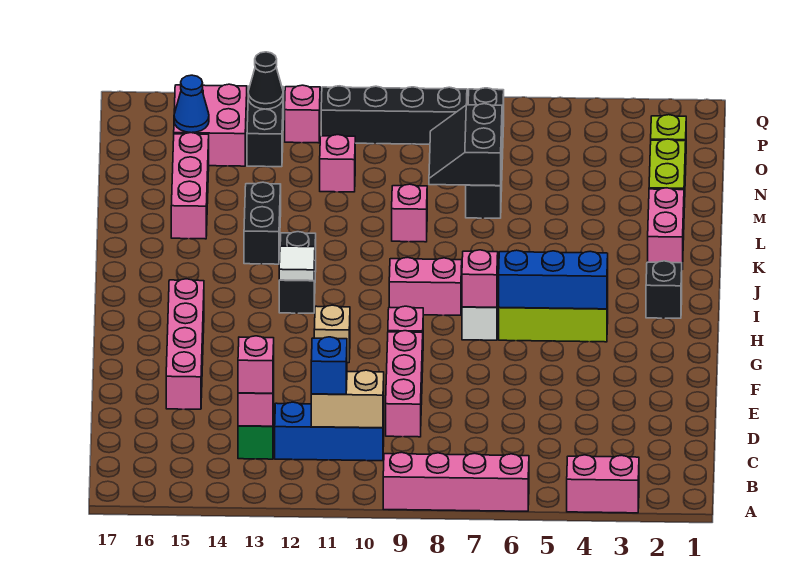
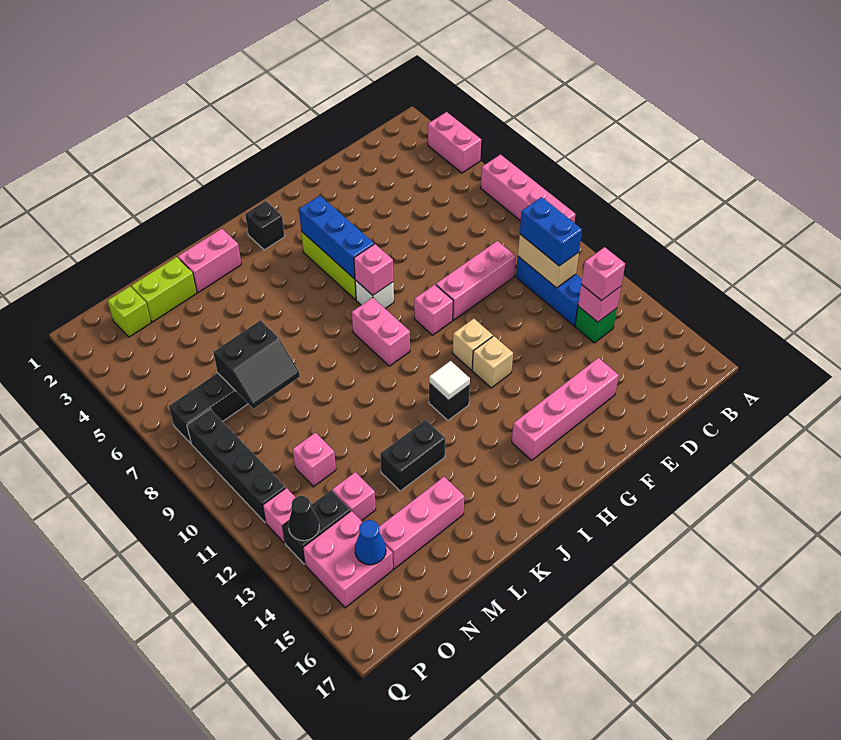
blue 1x1 brick [311,337,347,394] -> blue 1x2 brick [520,197,582,266]
none -> tan 1x1 brick [472,336,513,388]
black 1x2 brick [279,232,316,313] -> black 1x1 brick [429,383,470,420]
pink 1x1 brick [392,184,427,242] -> pink 1x1 brick moved to [332,472,376,521]

